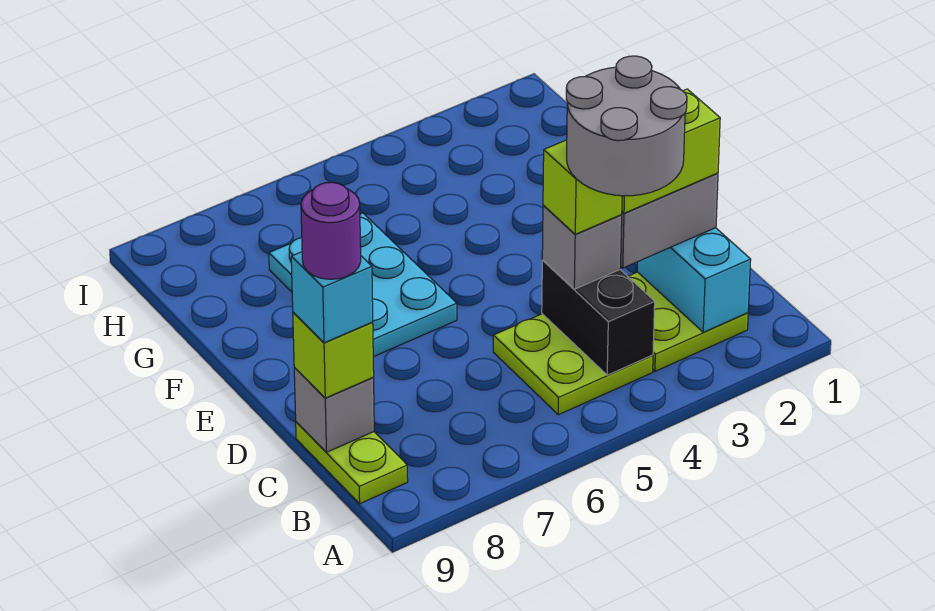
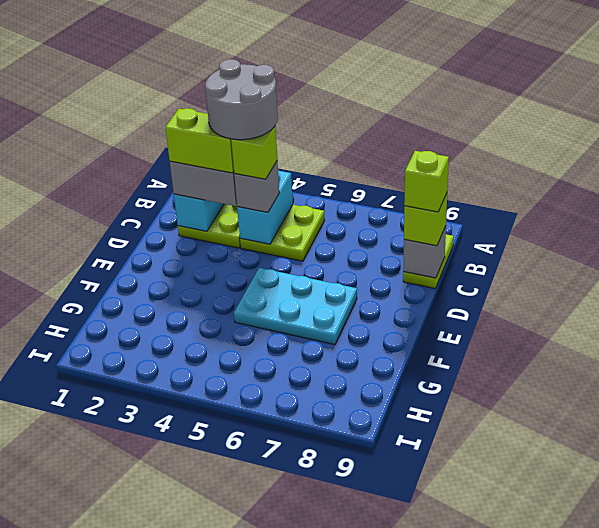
black 1x2 brick [542,260,655,375] -> cyan 1x2 brick [237,170,293,244]
cyan 1x1 brick [291,252,373,343] -> lime 1x1 brick [404,151,449,212]
purple 1x1 round brick [301,182,361,279] -> none
cyan 2x3 plate [269,213,457,357] -> cyan 2x3 plate turned to [234,268,357,345]

